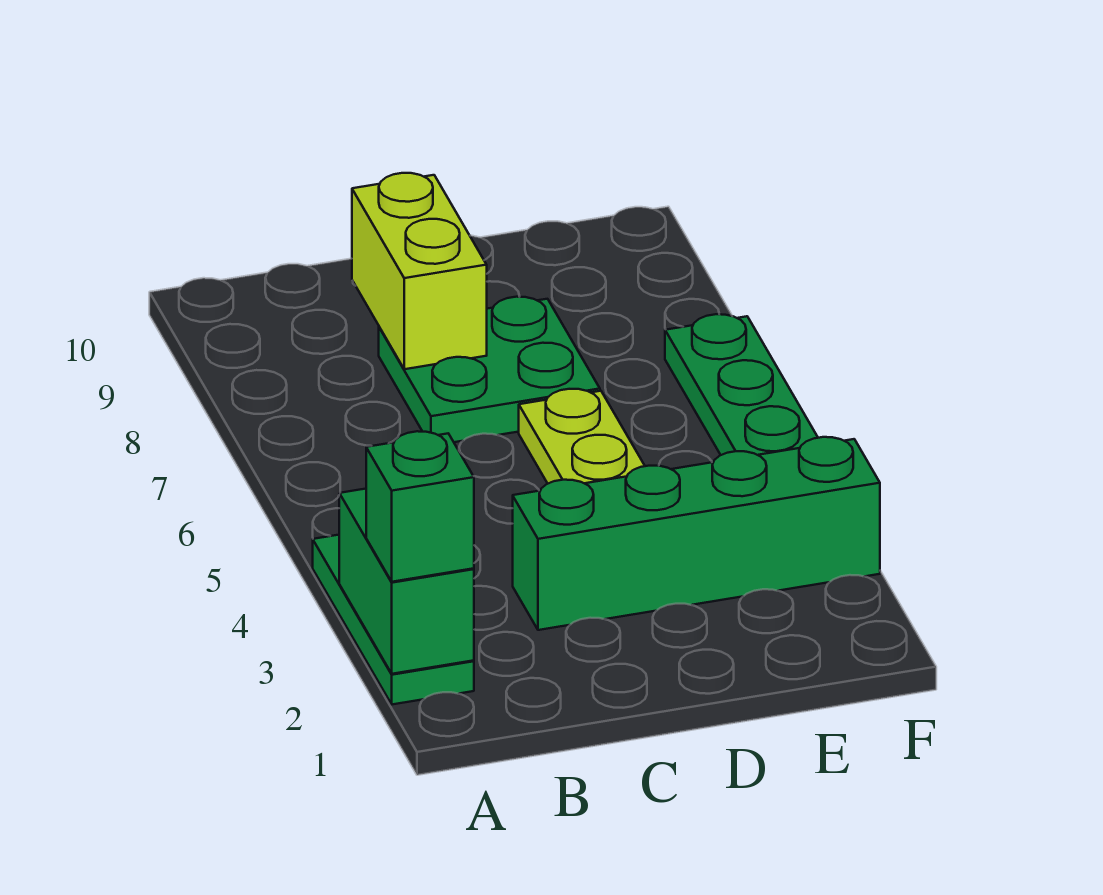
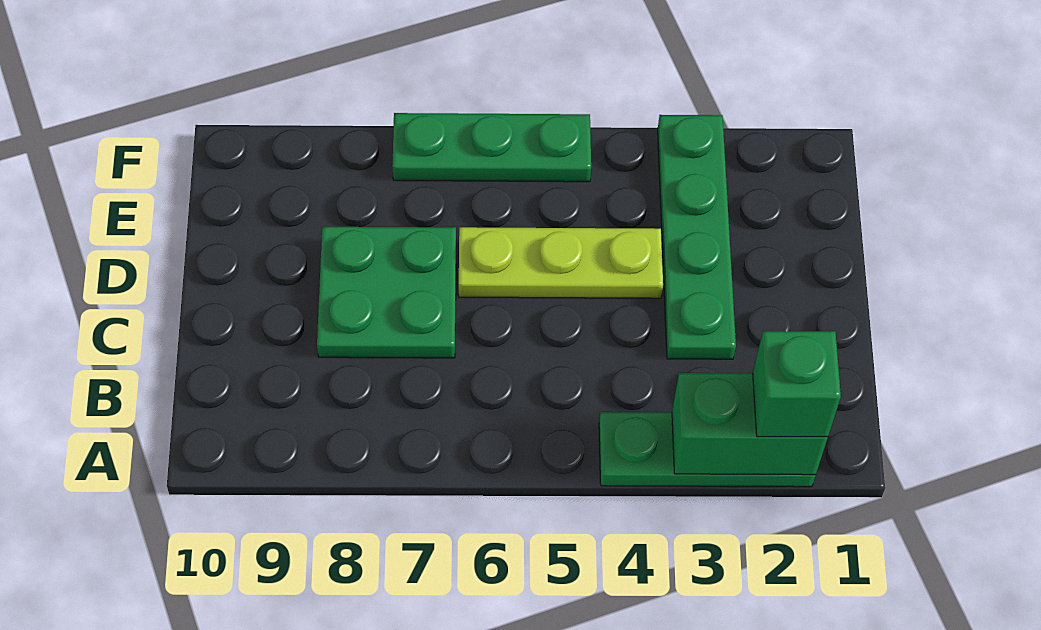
green 1x4 brick [513,437,880,630] -> green 1x4 plate [658,115,736,359]
lime 1x2 brick [352,173,487,369] -> none

